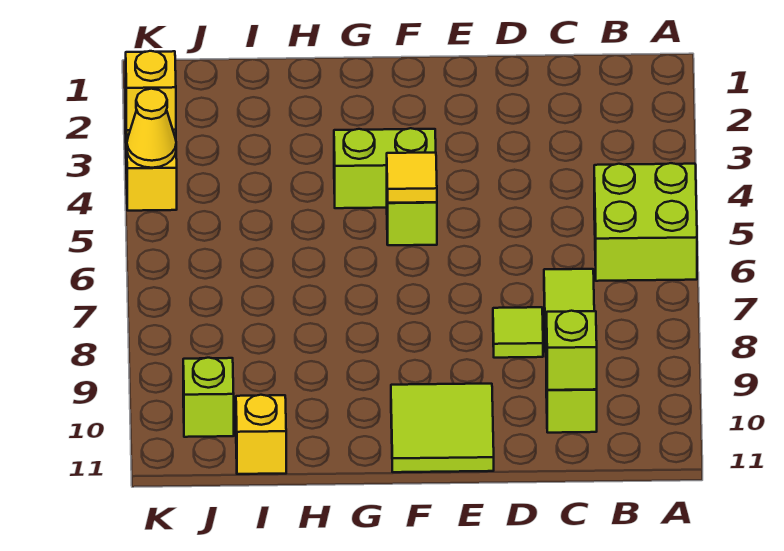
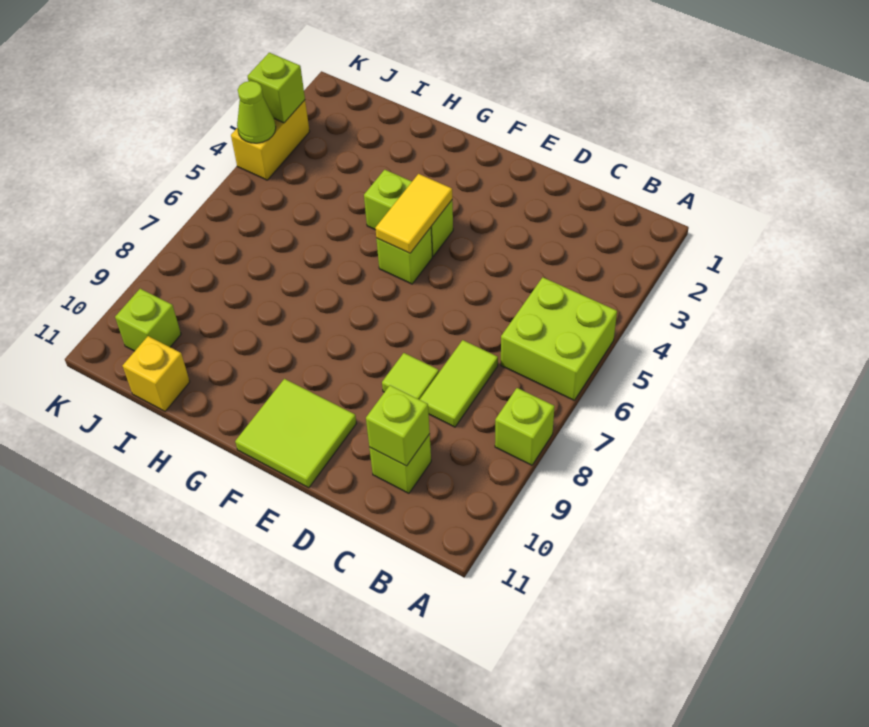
none -> lime 1x1 brick [495,388,555,465]
yellow 1x1 tile [387,152,437,203] -> yellow 1x2 tile [375,174,452,253]
yellow 1x1 brick [126,51,176,130] -> lime 1x1 brick [248,53,305,123]
yellow 1x1 cone [127,89,176,168] -> lime 1x1 cone [237,81,276,143]

